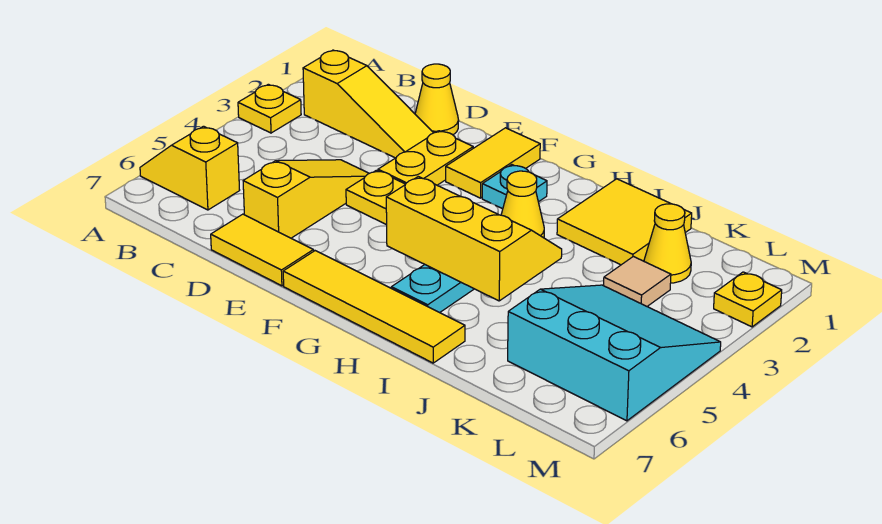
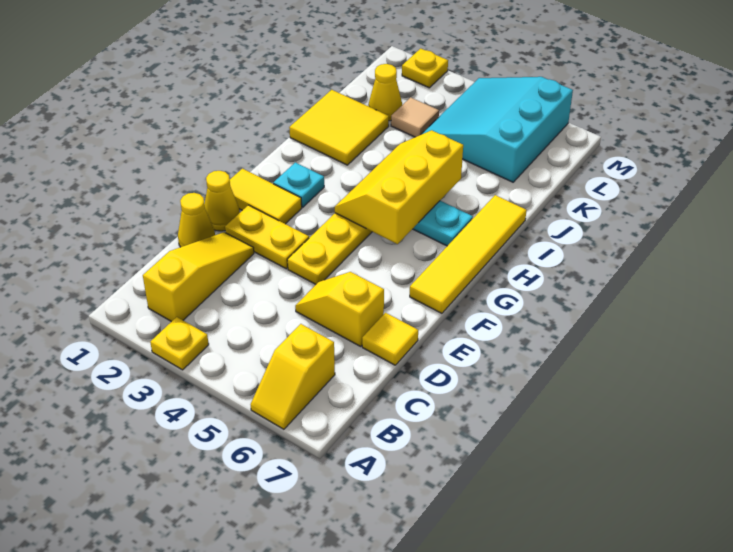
yellow 1x3 slope [243,160,369,238] -> yellow 1x2 slope [295,272,384,346]
yellow 1x2 tile [211,214,314,286] -> yellow 1x1 tile [362,313,418,365]
yellow 1x1 cone [501,171,544,238] -> yellow 1x1 cone moved to [204,171,240,231]

